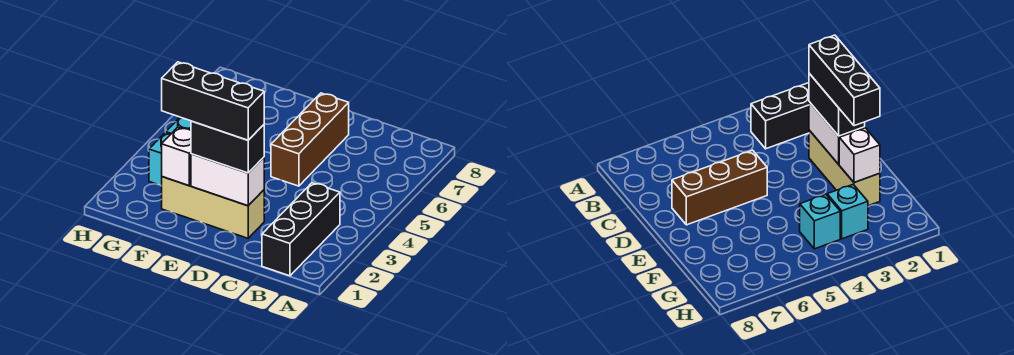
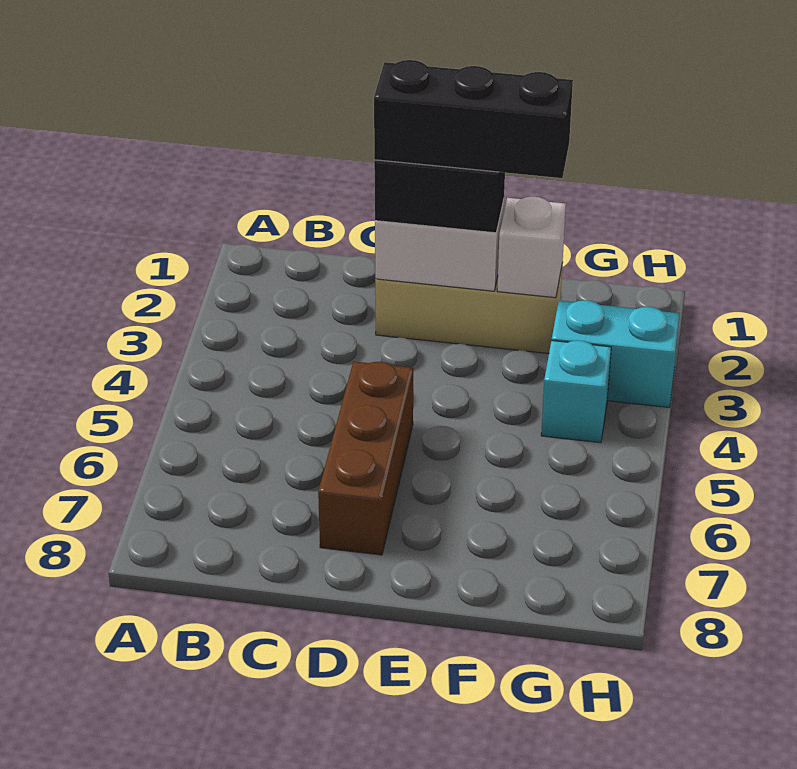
black 1x3 brick [262,183,340,276] -> none
cyan 1x1 brick [149,133,171,186] -> cyan 1x2 brick [552,300,680,407]

